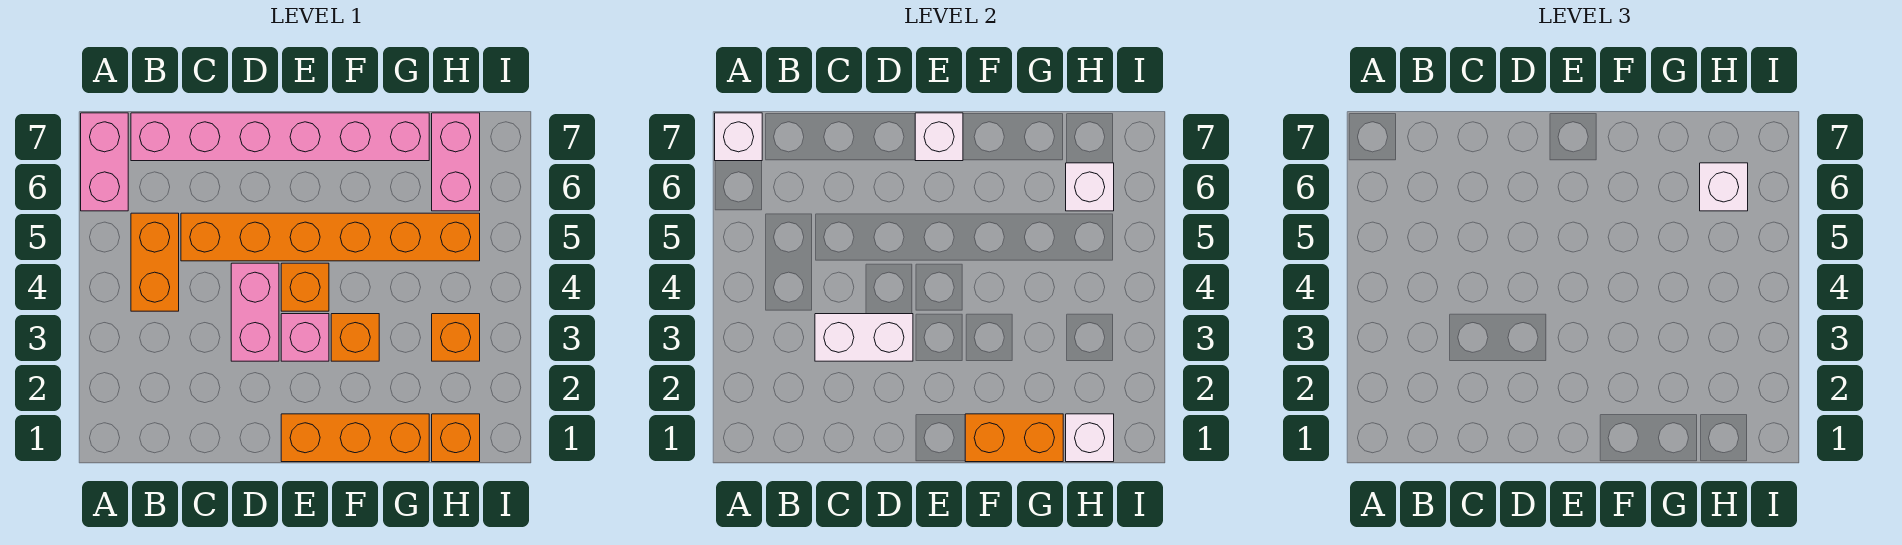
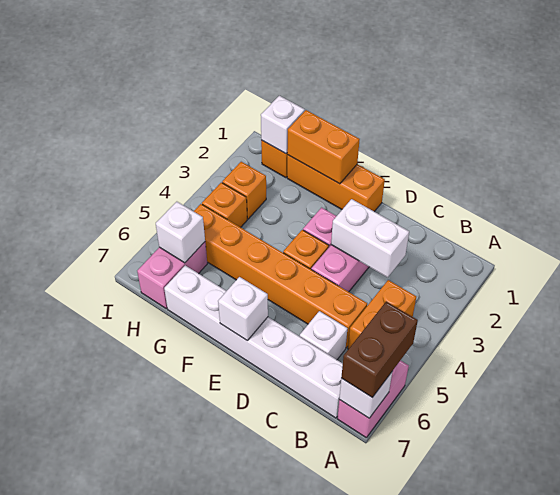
none -> brown 1x2 brick [341,301,418,397]
pink 1x6 brick [131,113,429,161] -> white 1x6 brick [164,265,343,418]
orange 1x1 brick [331,314,379,361] -> orange 1x1 brick moved to [202,182,247,227]
white 1x1 brick [1700,163,1748,211] -> white 1x1 brick moved to [300,311,347,360]

